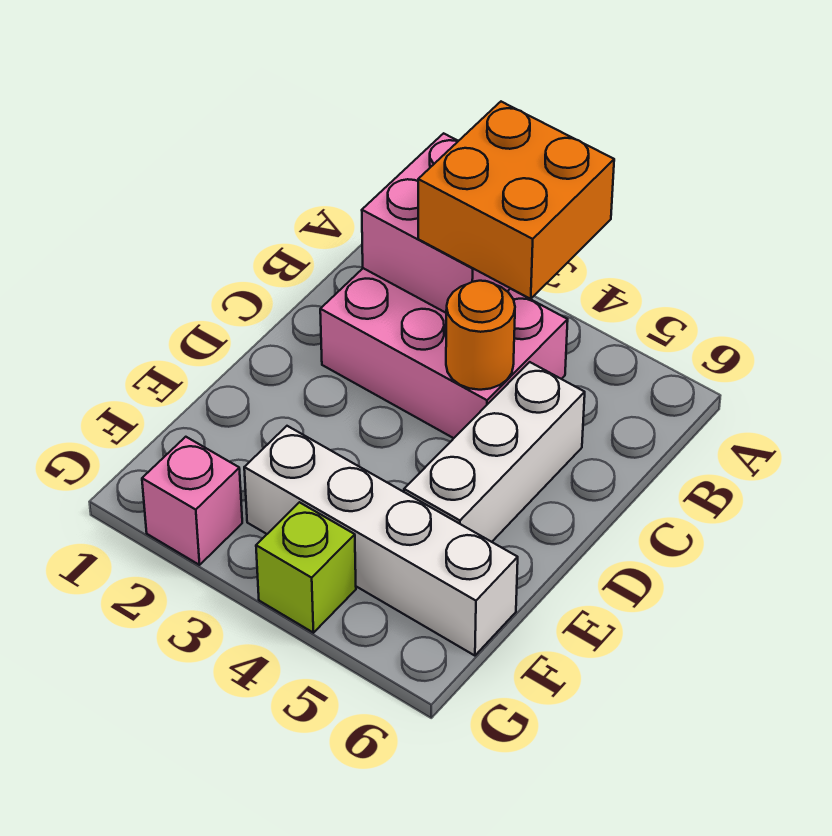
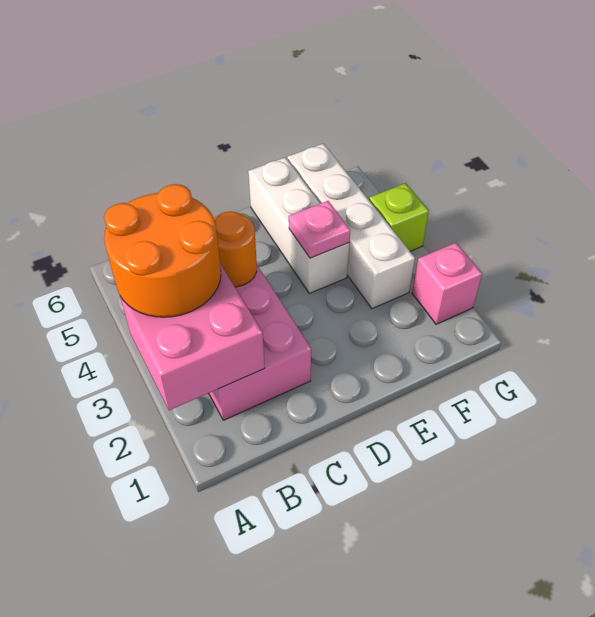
orange 2x2 brick [418,102,614,299] -> orange 2x2 round brick [104,184,221,317]
white 1x3 brick [404,362,585,542] -> white 1x3 brick turned to [248,157,350,293]
none -> pink 1x1 plate [289,201,350,258]

